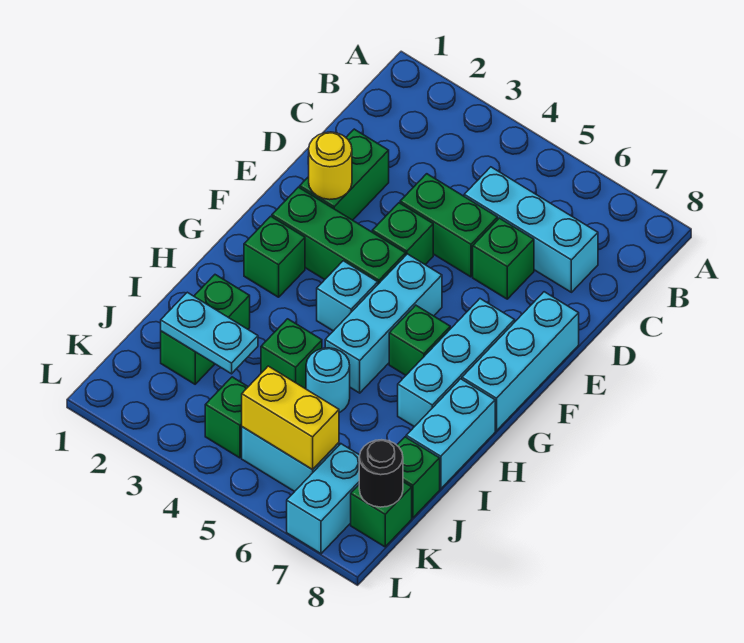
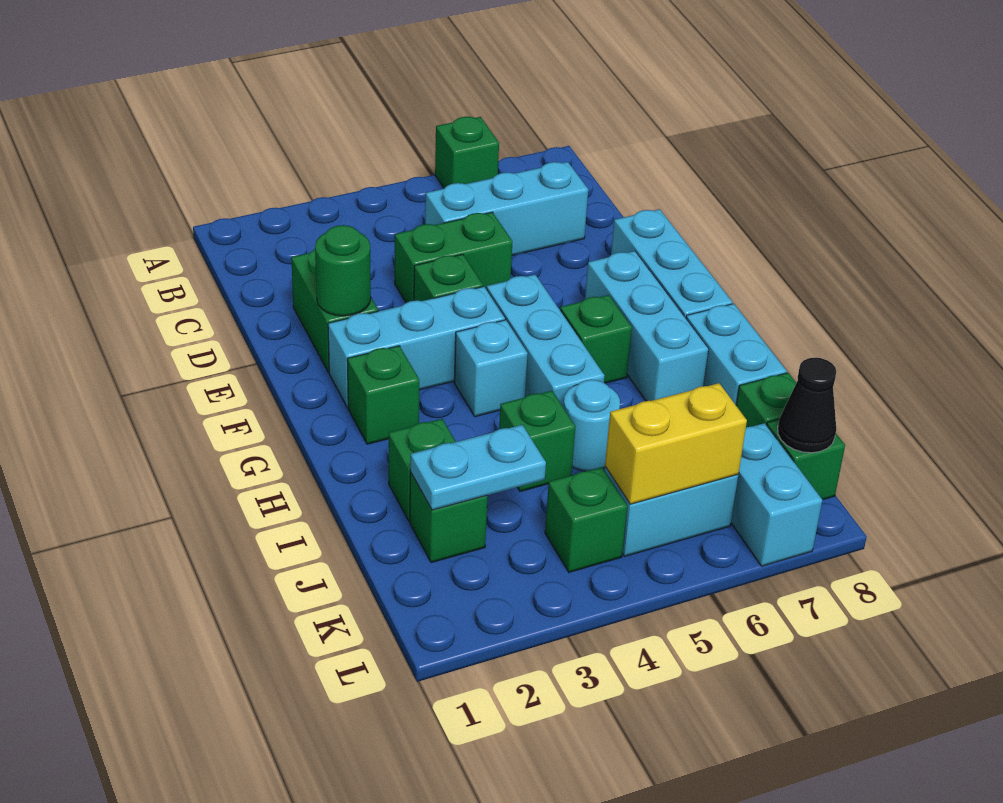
green 1x1 brick [473,218,534,299] -> green 1x1 brick moved to [435,117,499,188]
yellow 1x1 round brick [308,132,352,200] -> green 1x1 round brick [315,225,371,316]
green 1x3 brick [272,187,406,284] -> cyan 1x3 brick [328,287,505,408]
black 1x1 round brick [359,440,403,507] -> black 1x1 cone [778,358,836,453]

